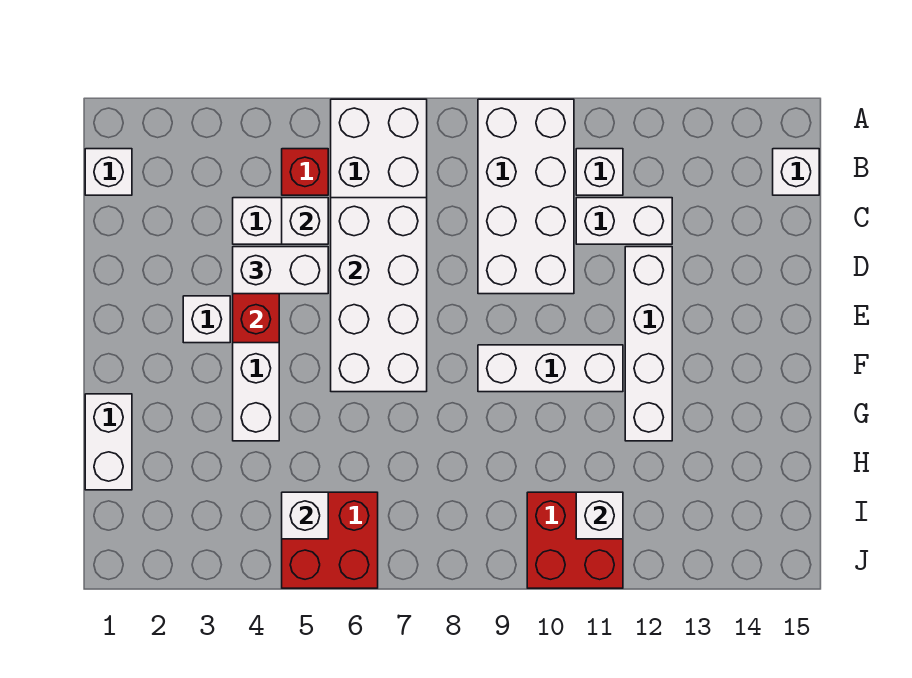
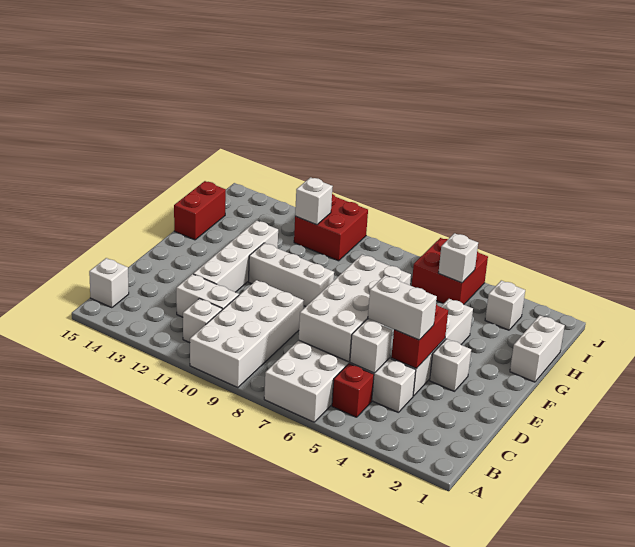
white 1x1 brick [85,149,132,195] -> white 1x1 brick moved to [485,280,525,330]
none -> red 1x2 brick [174,181,226,240]

